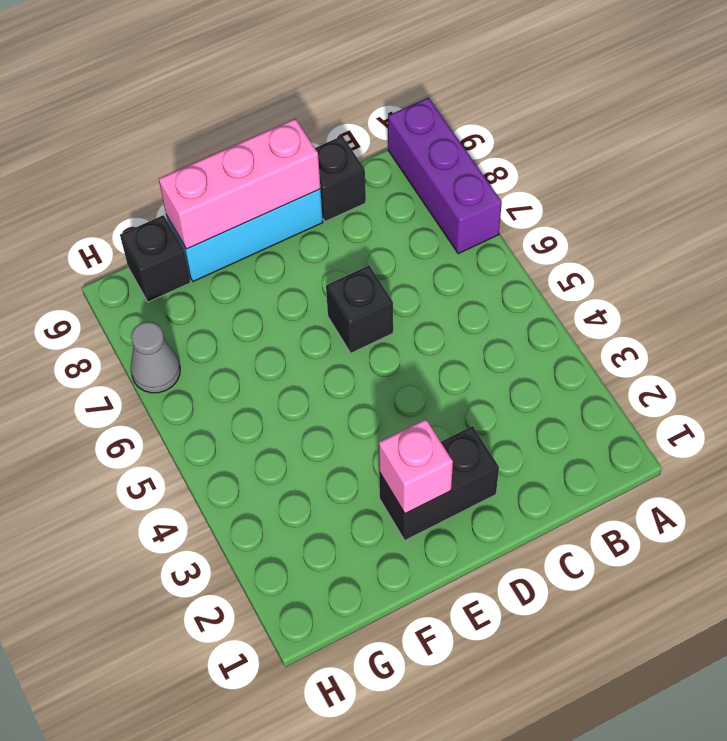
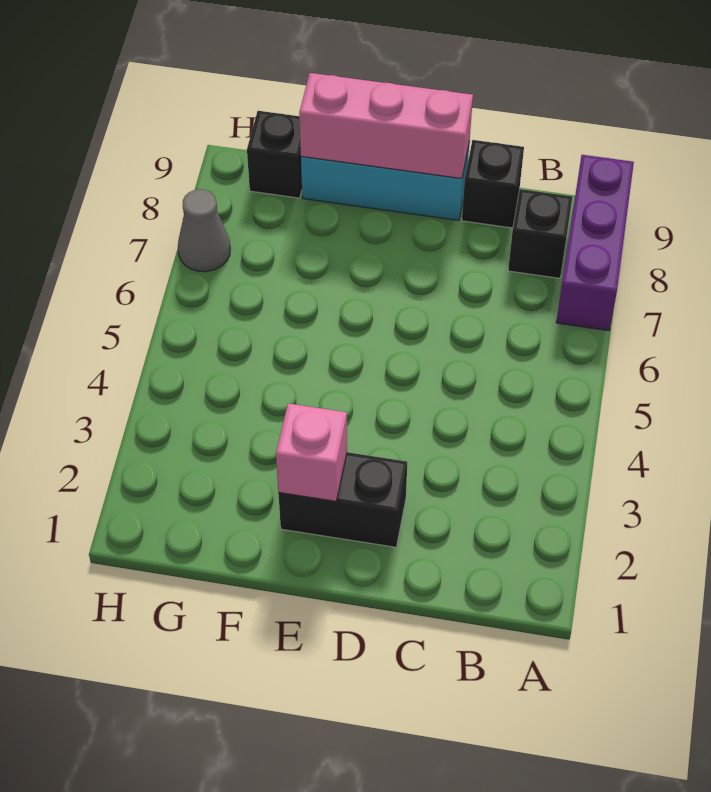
black 1x1 brick [326,265,393,353] -> black 1x1 brick moved to [508,189,572,278]

